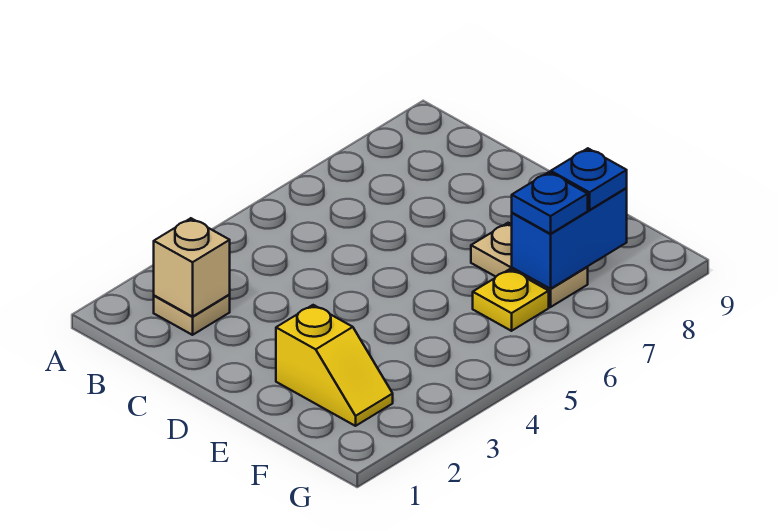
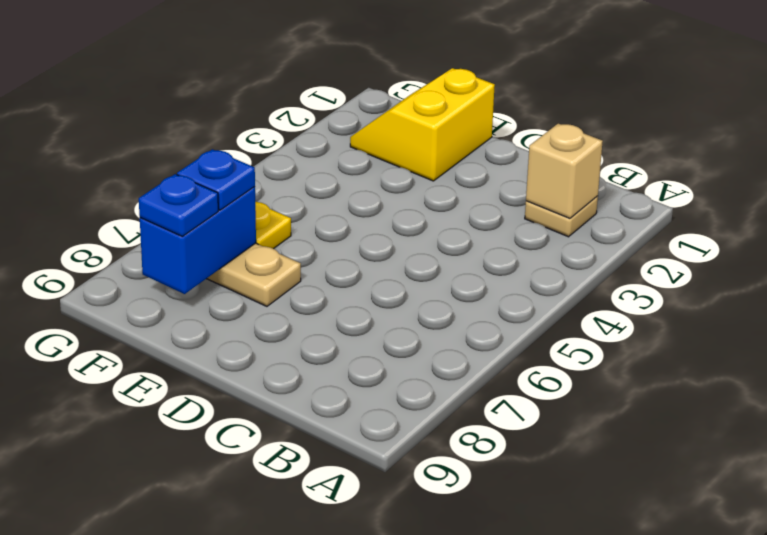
yellow 1x2 slope [276,305,393,426] -> yellow 2x2 slope [350,68,495,181]

